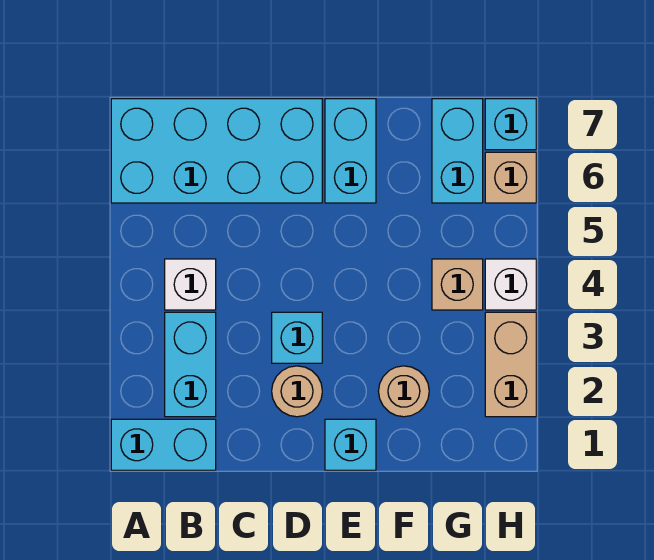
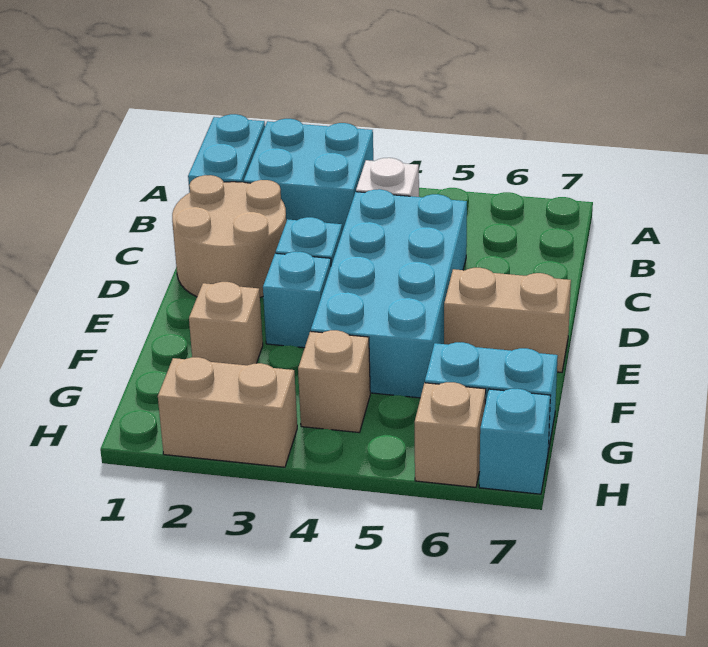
cyan 2x4 brick [111,99,322,203] -> cyan 2x4 brick moved to [311,189,467,398]
cyan 1x2 brick [165,312,216,417] -> cyan 2x2 brick [244,119,373,231]
tan 1x1 round brick [272,366,322,417] -> tan 2x2 round brick [172,175,286,297]
cyan 1x1 brick [325,419,376,470] -> cyan 1x1 brick moved to [263,252,331,348]
cyan 1x2 brick [325,99,376,203] -> tan 1x2 brick [444,268,571,372]
tan 1x1 round brick [378,366,429,417] -> tan 1x1 brick [189,282,263,365]
white 1x1 brick [485,259,536,310] -> none

